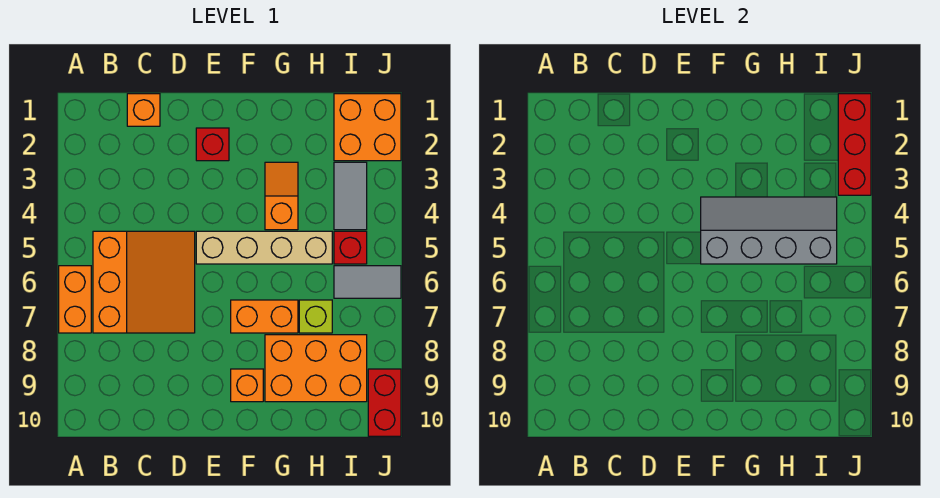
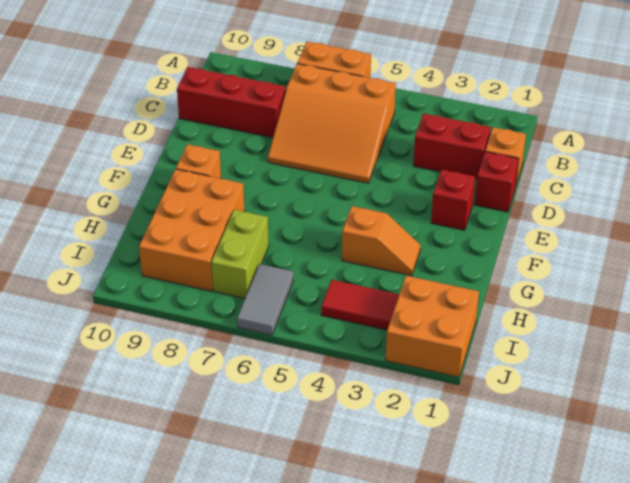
tan 1x4 brick [196,231,332,264] -> none
grey 2x4 slope [701,197,837,264] -> none
orange 1x2 brick [231,300,298,333] -> none
lime 1x1 brick [299,300,332,333] -> lime 1x2 brick [211,210,269,298]
grey 1x2 tile [334,162,367,230] -> red 1x2 tile [321,280,399,330]
red 1x1 brick [334,231,367,264] -> red 1x1 brick moved to [475,152,519,212]
red 1x3 brick [838,94,871,195] -> red 1x3 brick moved to [177,67,286,138]
red 1x2 brick [368,369,401,436] -> red 1x2 brick moved to [413,114,491,179]

